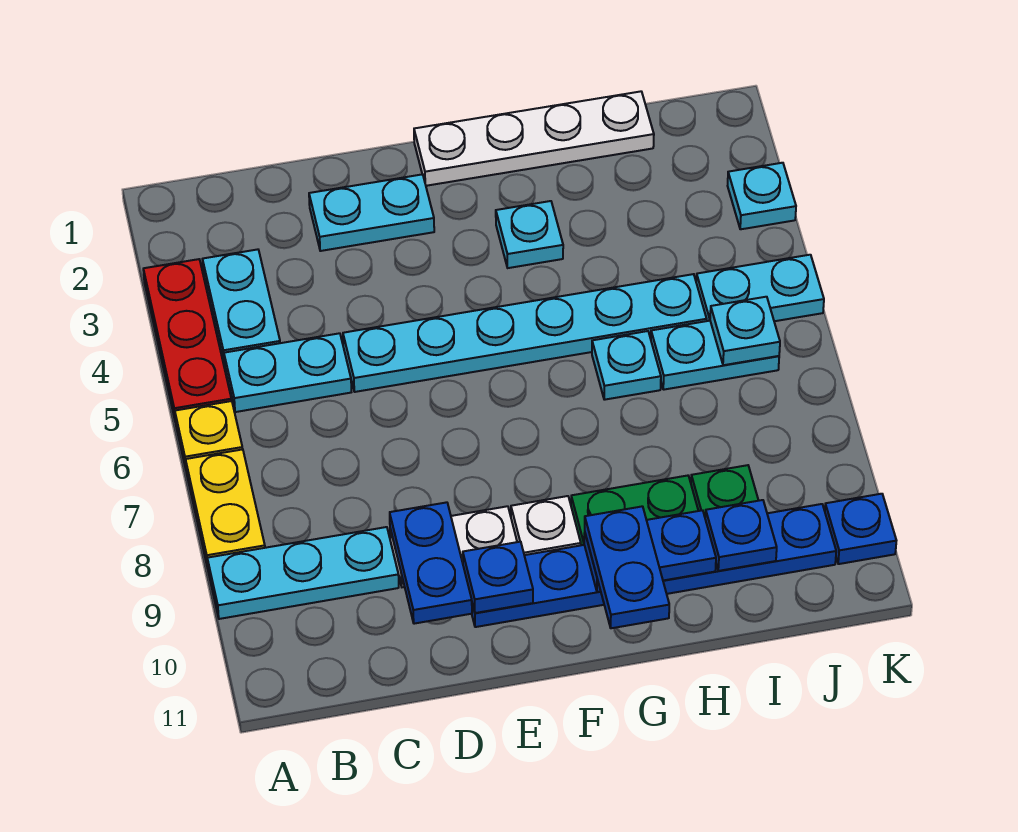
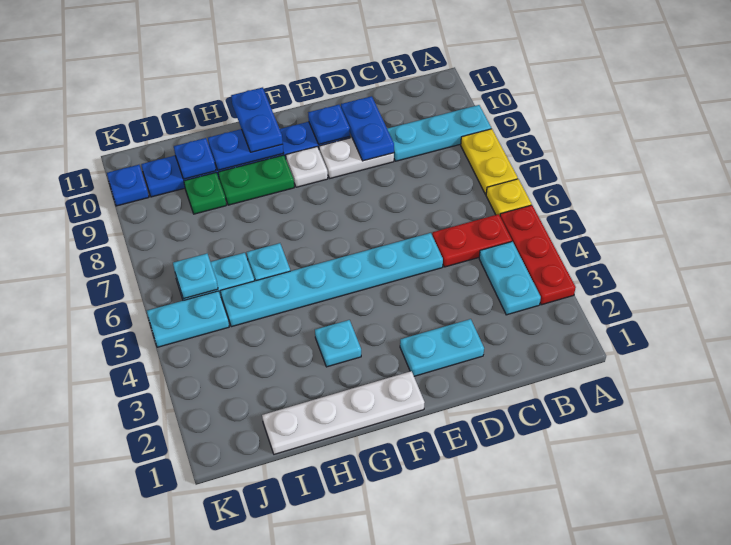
cyan 1x2 plate [224,333,351,412] -> red 1x2 plate [432,214,512,267]
cyan 1x1 plate [728,163,796,229] -> none

